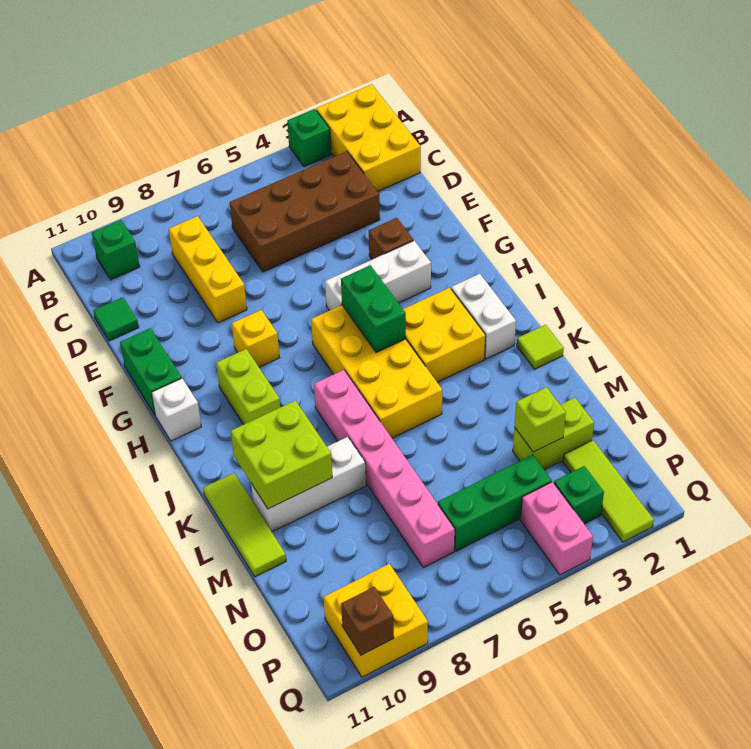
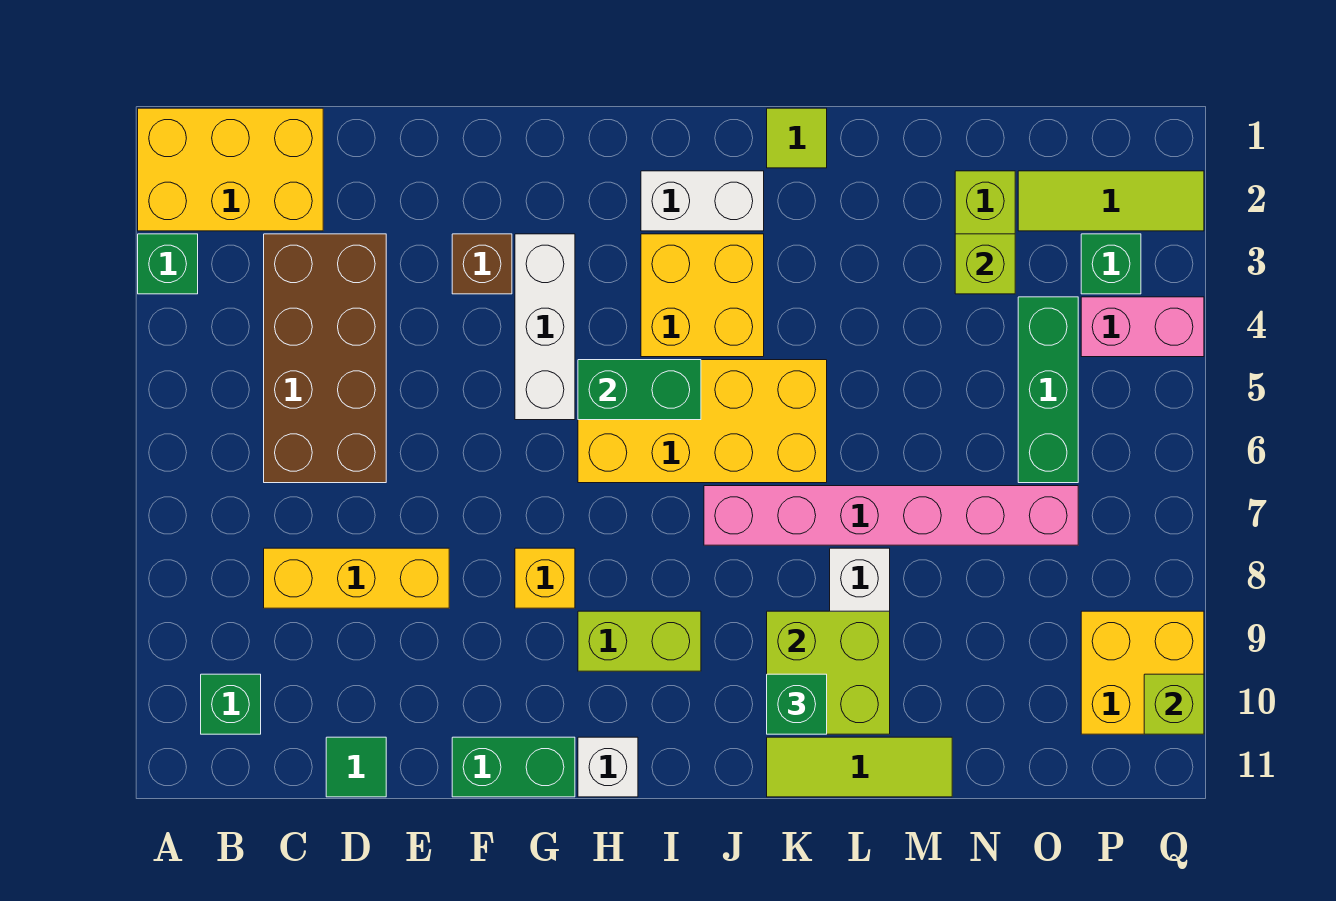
none -> green 1x1 brick [767,674,827,734]
brown 1x1 brick [341,587,394,655] -> lime 1x1 brick [1144,674,1204,734]

